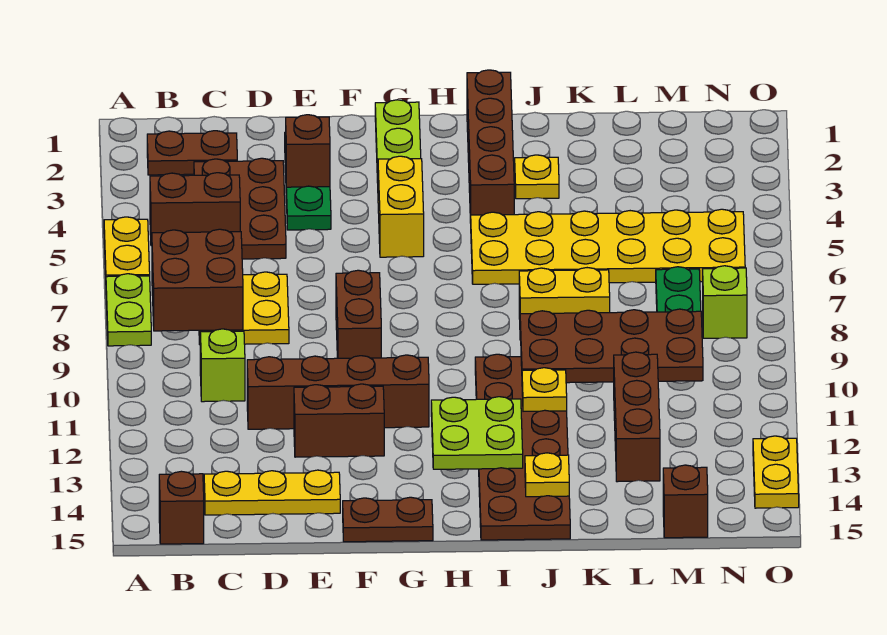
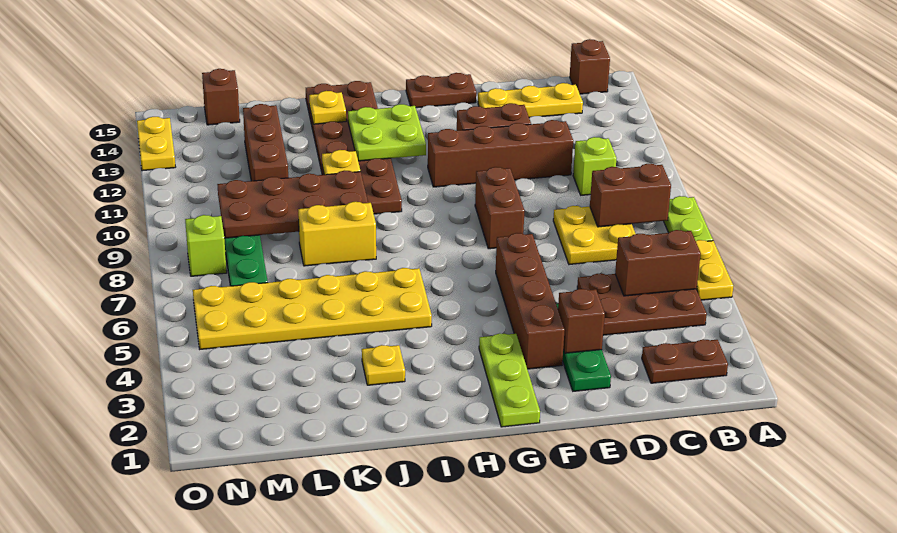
brown 2x2 brick [152,229,243,331] -> brown 1x2 brick [590,164,671,227]
brown 2x3 plate [194,158,286,259] -> brown 2x3 plate turned to [577,274,707,335]
yellow 1x2 brick [378,156,424,257] -> none
brown 1x4 brick [467,70,514,223] -> brown 1x4 brick moved to [496,233,565,369]

